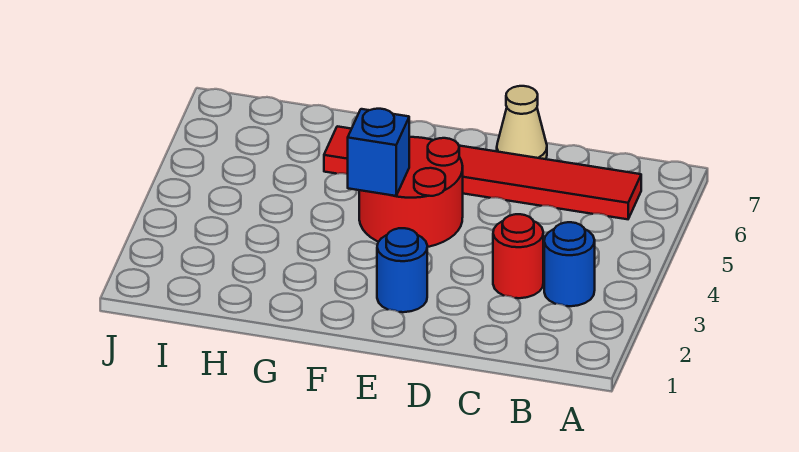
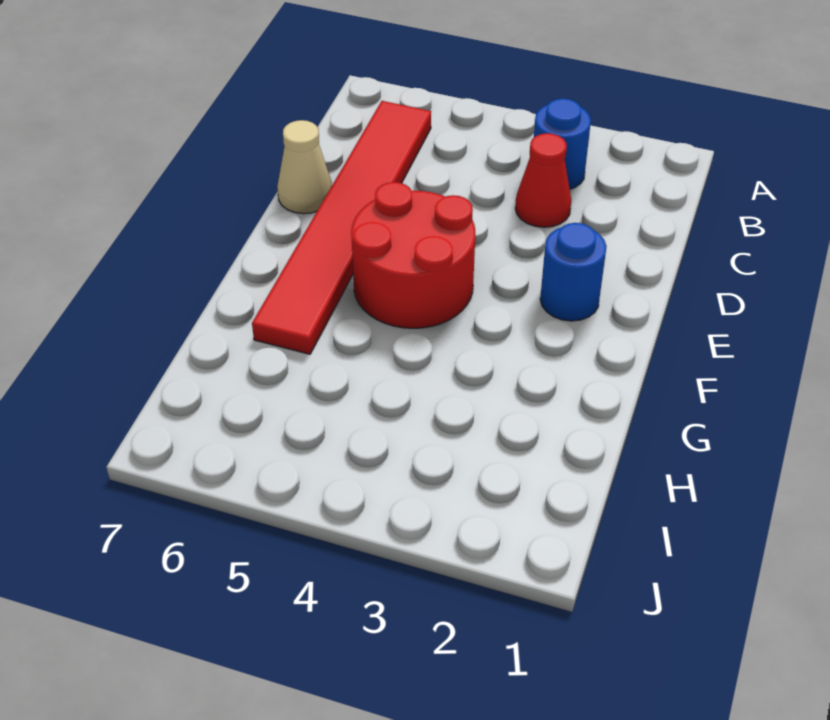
red 1x1 round brick [493,214,543,298] -> red 1x1 cone [515,133,571,227]
blue 1x1 brick [348,109,409,196] -> none

